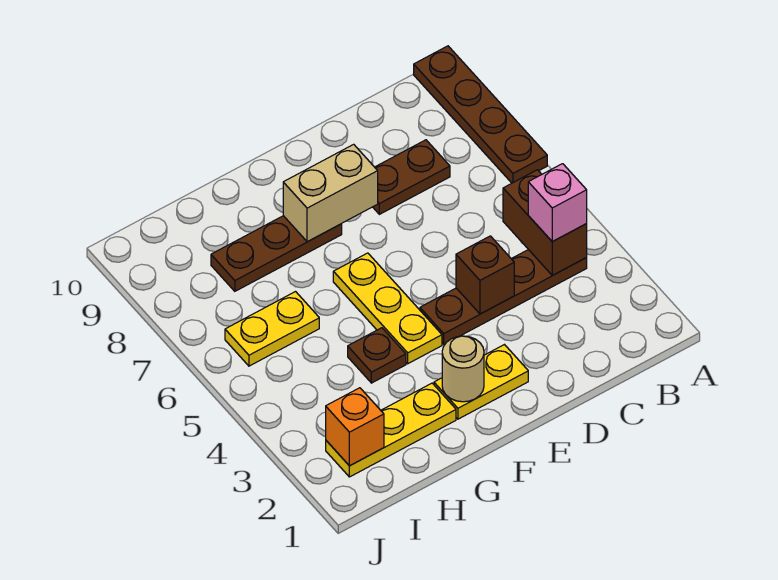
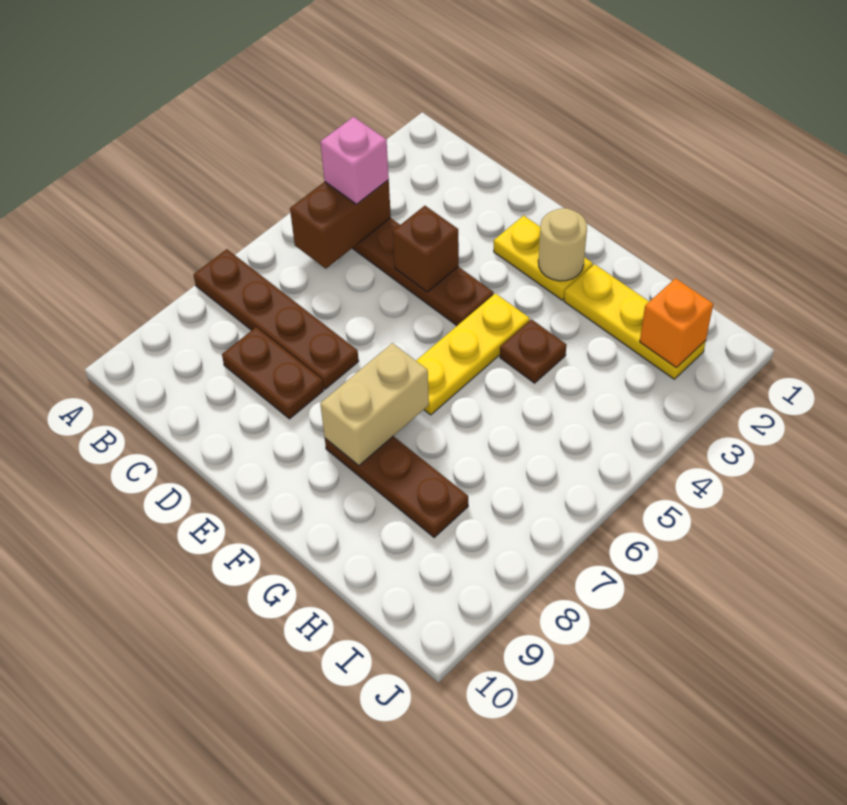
brown 1x4 plate [414,46,547,183] -> brown 1x4 plate turned to [194,249,359,389]
tan 1x2 brick [283,144,378,242] -> tan 1x2 brick turned to [320,343,429,466]
yellow 1x2 plate [225,292,319,366] -> none

